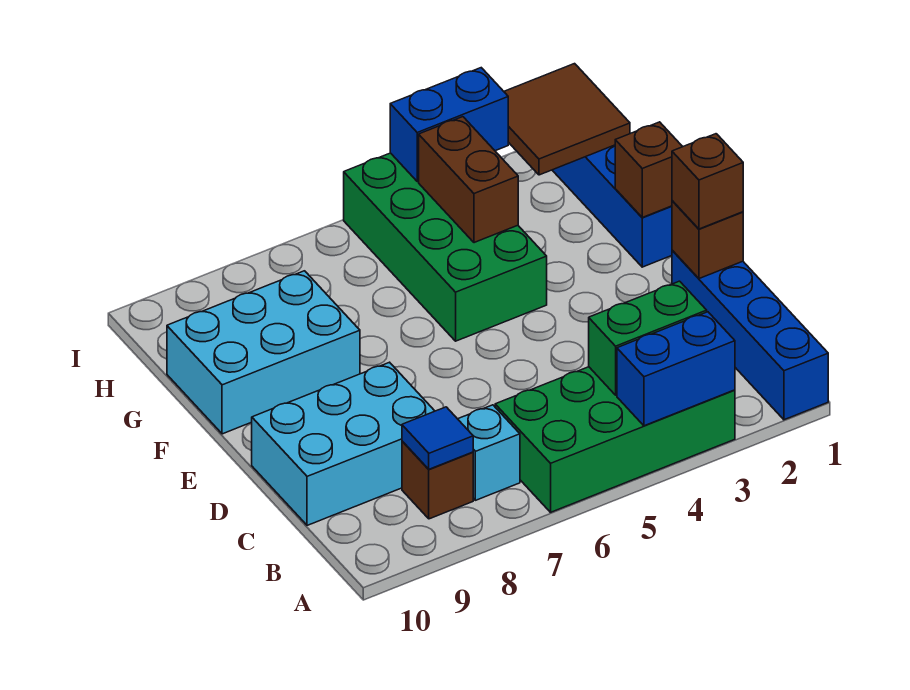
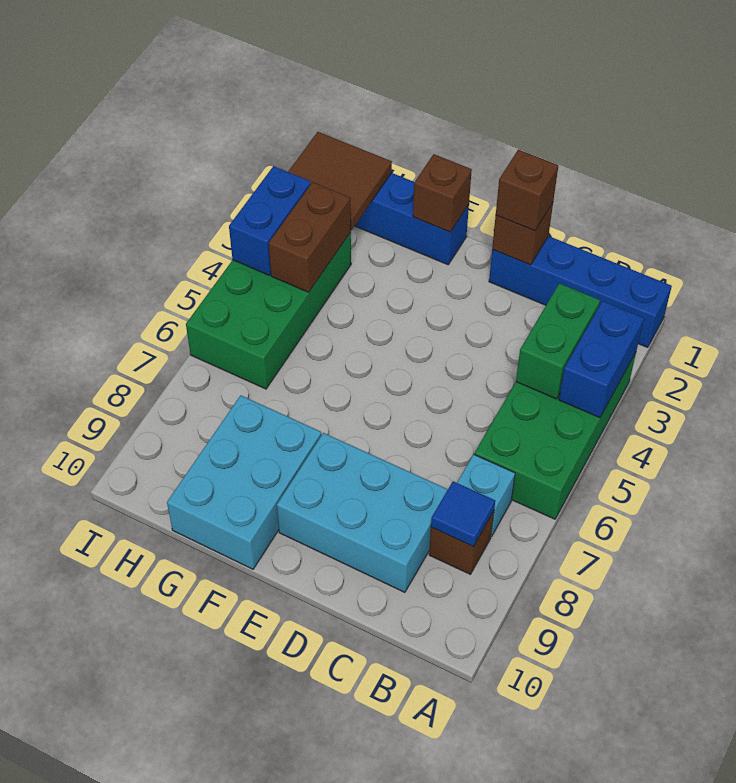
cyan 2x3 brick [252,362,434,525] -> cyan 2x3 brick turned to [277,433,448,592]
green 2x4 brick [344,153,547,341] -> green 2x4 brick turned to [186,233,351,389]
brown 1x2 brick [419,117,518,243] -> brown 1x2 brick turned to [269,182,351,292]

